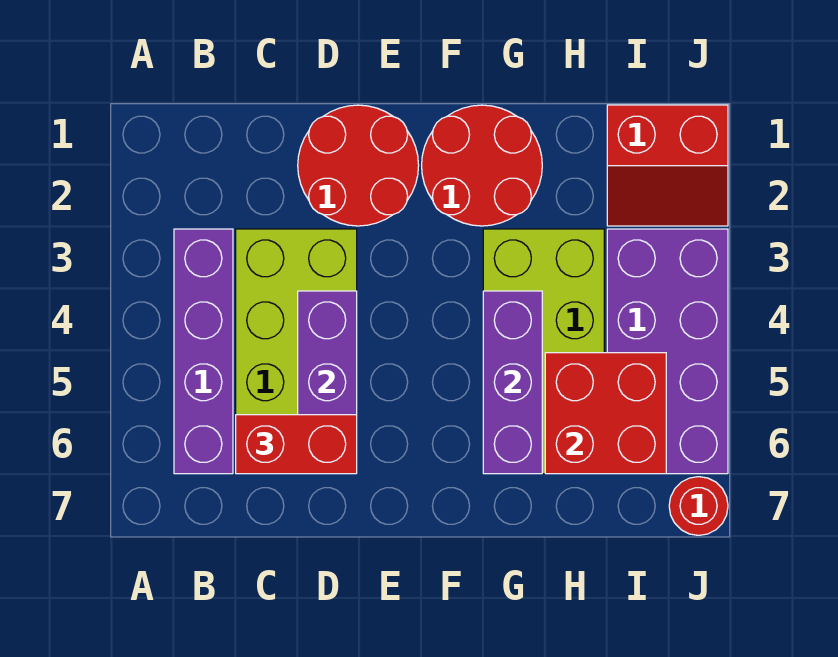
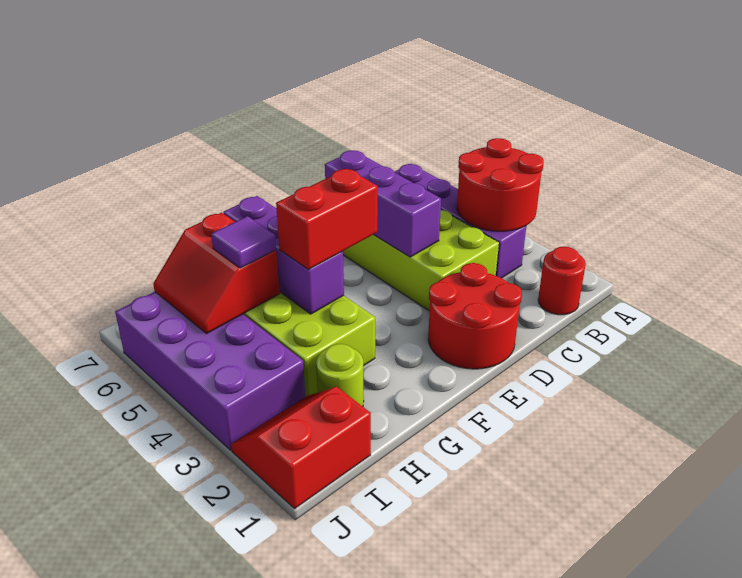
red 1x2 brick [236,415,357,474] -> red 1x2 brick moved to [276,169,378,269]
red 2x2 round brick [422,105,542,226] -> red 2x2 round brick moved to [457,138,544,231]
none -> lime 1x1 round brick [316,344,364,406]
red 2x2 brick [545,353,666,474] -> red 2x2 slope [153,213,280,334]
none -> purple 1x1 tile [211,216,276,268]
red 1x1 round brick [669,477,728,535] -> red 1x1 round brick moved to [538,247,586,315]

